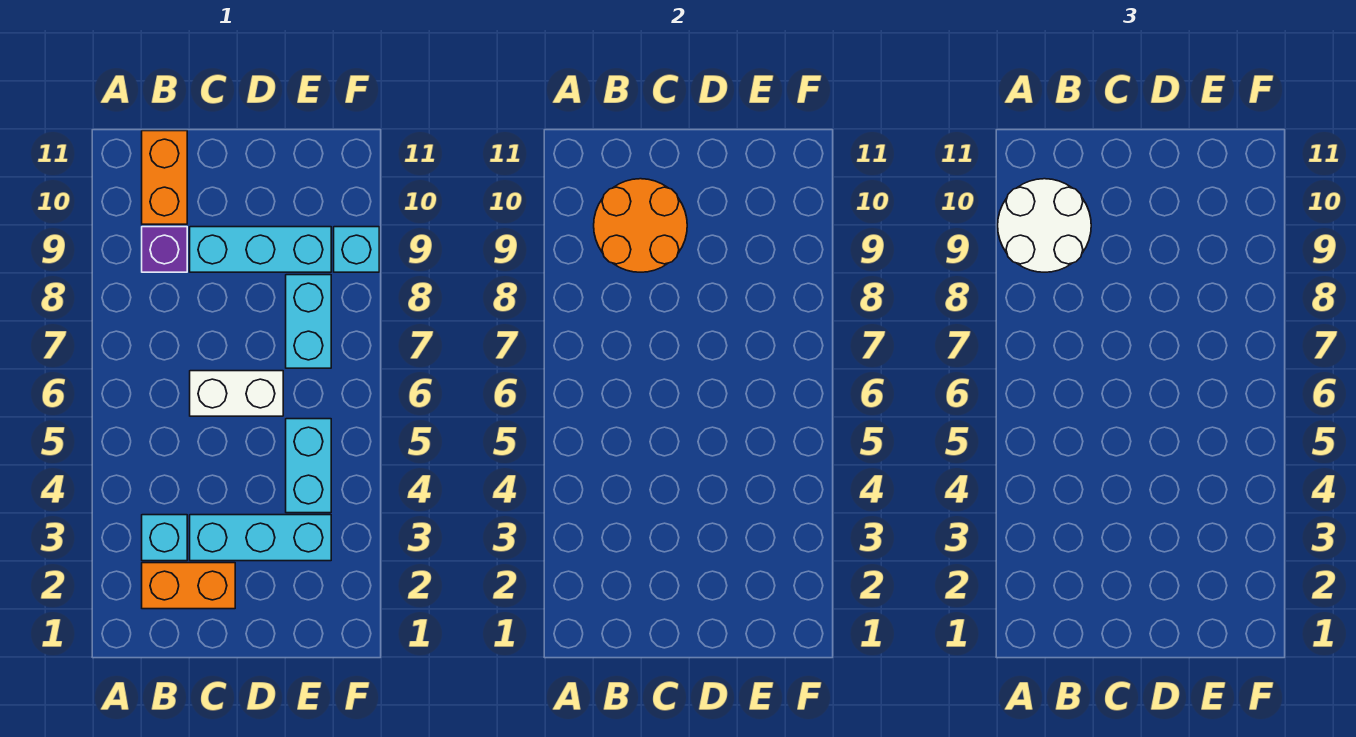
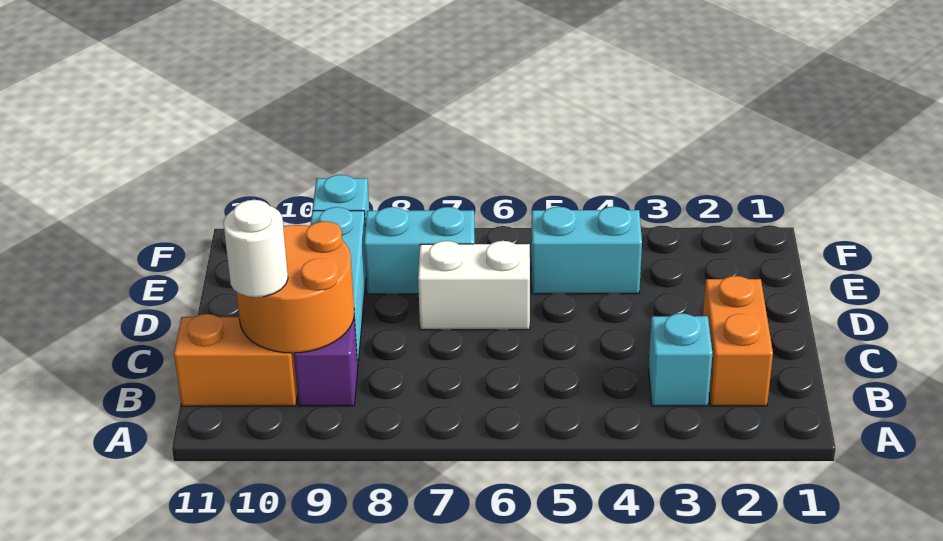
white 2x2 round brick [998,179,1091,272] -> white 1x1 round brick [224,200,288,297]
cyan 1x3 brick [190,515,331,561] -> none
white 1x2 brick [190,371,283,416] -> white 1x2 brick turned to [418,241,530,330]

